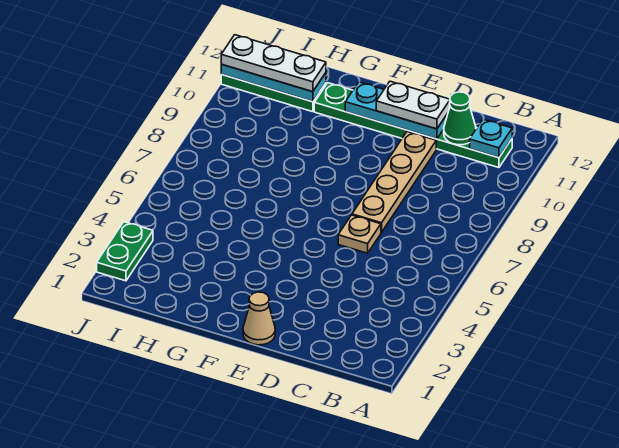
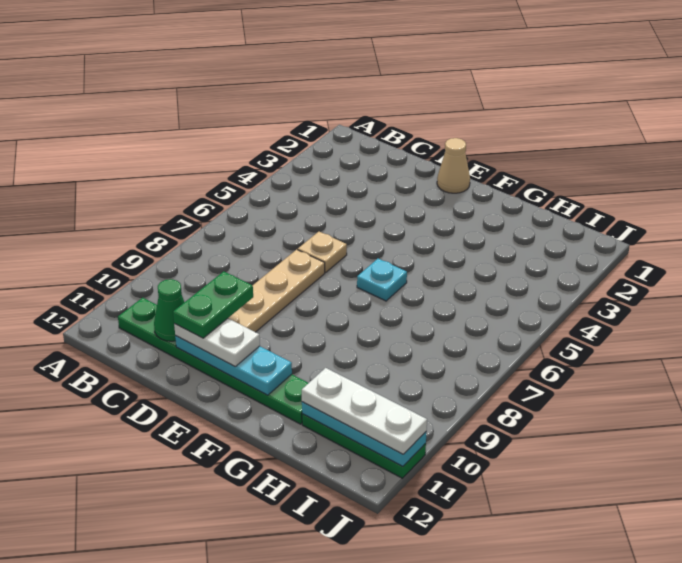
cyan 1x1 plate [470,119,512,158] -> cyan 1x1 plate moved to [357,259,407,301]
green 1x2 plate [97,222,153,281] -> green 1x2 plate moved to [173,271,253,338]

